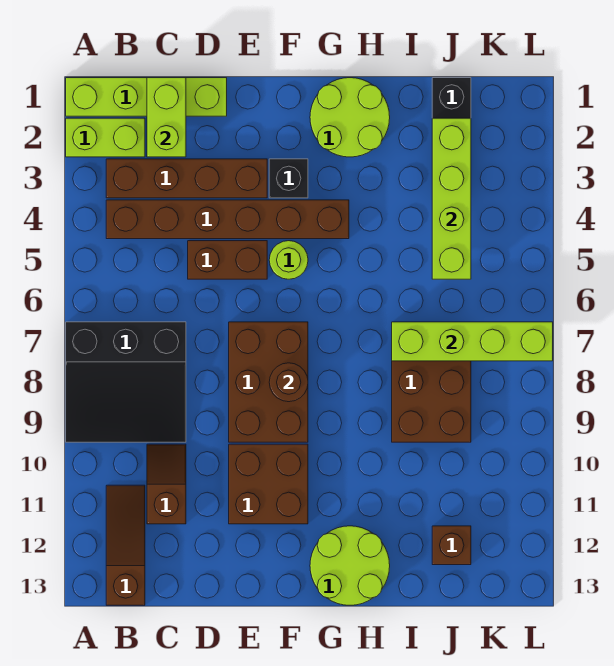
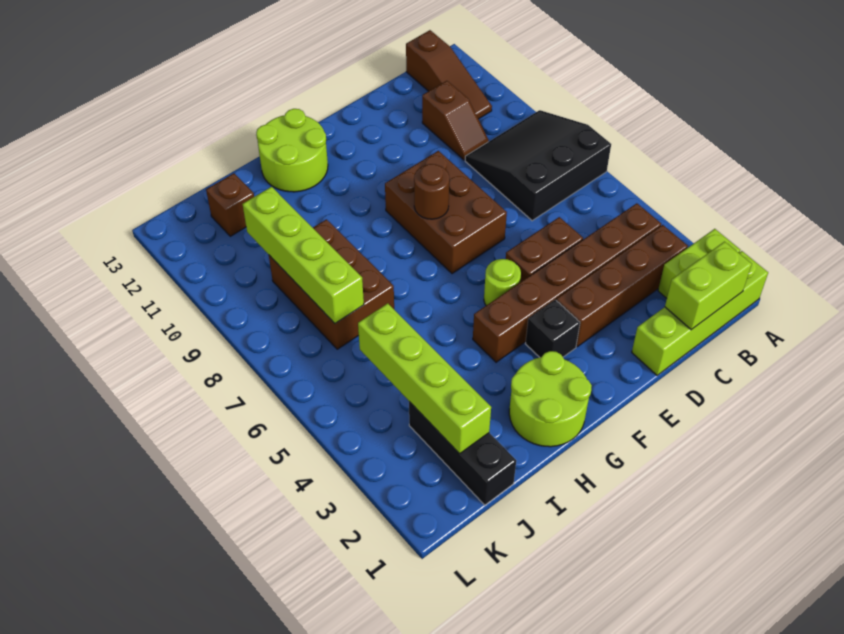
lime 1x2 brick [147,78,186,157] -> lime 1x2 brick turned to [665,242,752,330]
brown 2x2 brick [229,444,308,524] -> none
lime 1x4 brick [392,322,553,361] -> lime 1x4 brick turned to [243,187,364,323]

